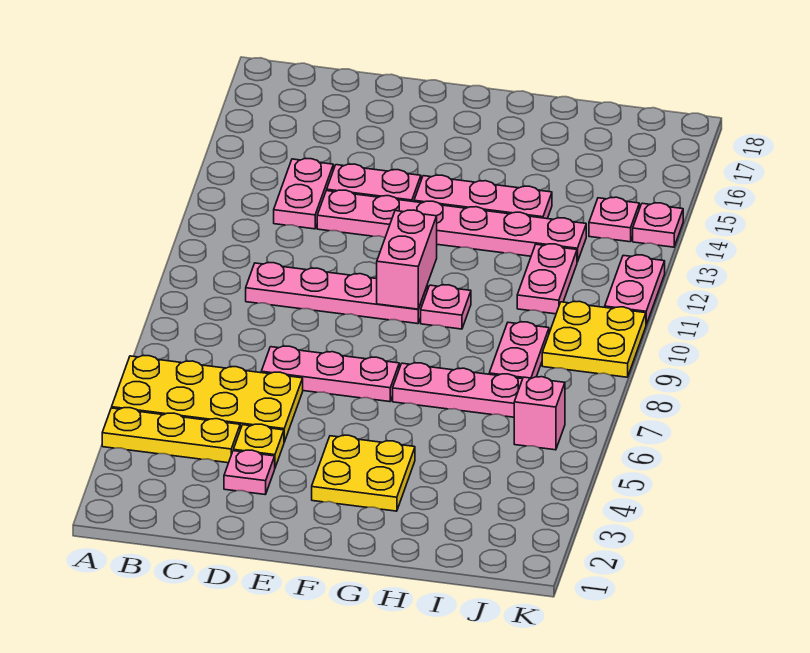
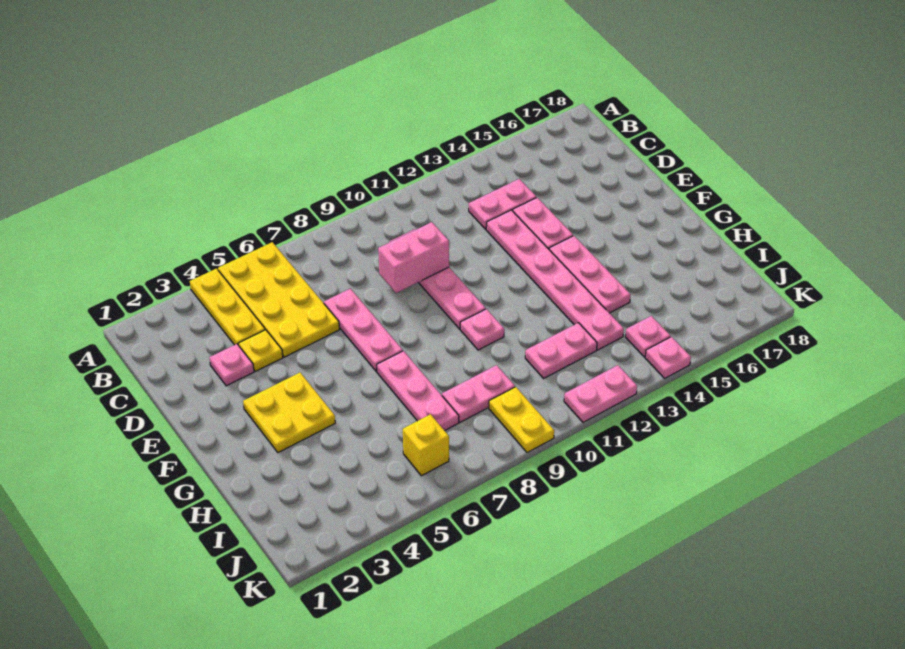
pink 1x2 brick [377,210,437,309] -> pink 1x2 brick moved to [378,222,449,293]
pink 1x1 brick [514,377,565,450] -> yellow 1x1 brick [403,414,449,476]
yellow 2x2 plate [542,301,646,377] -> yellow 1x2 plate [489,387,554,453]

